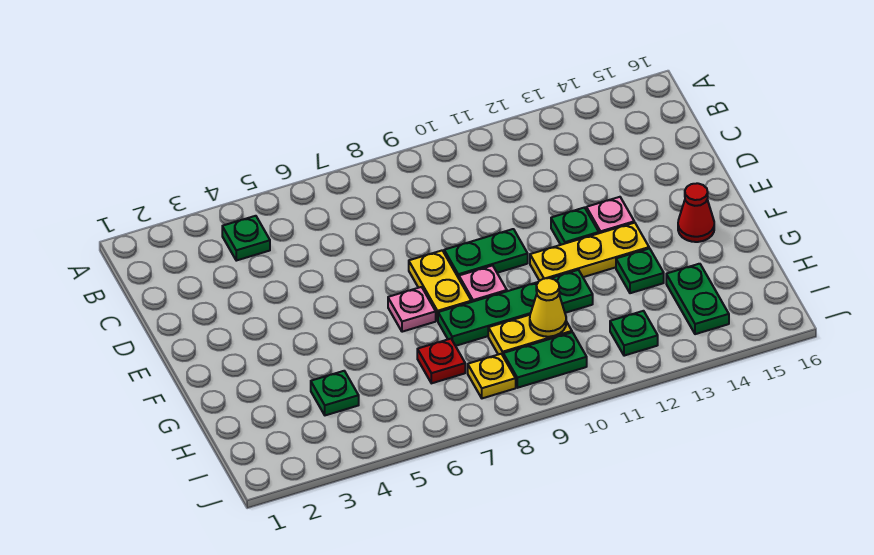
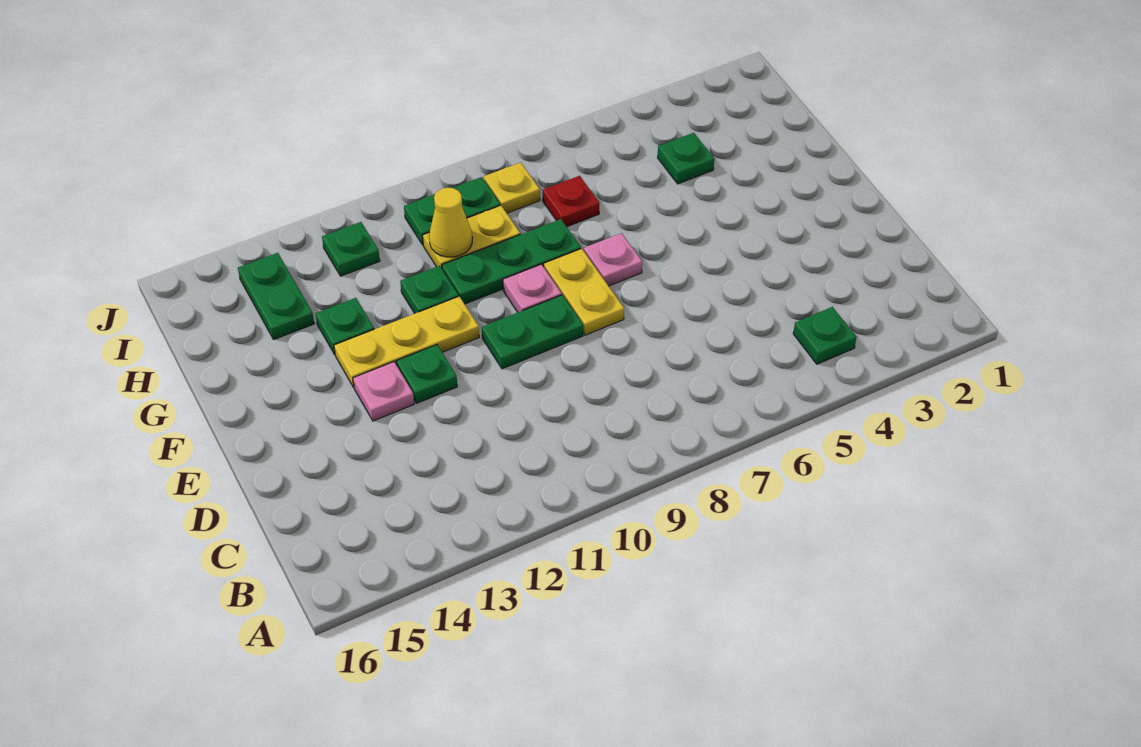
red 1x1 cone [678,183,714,242] -> none

